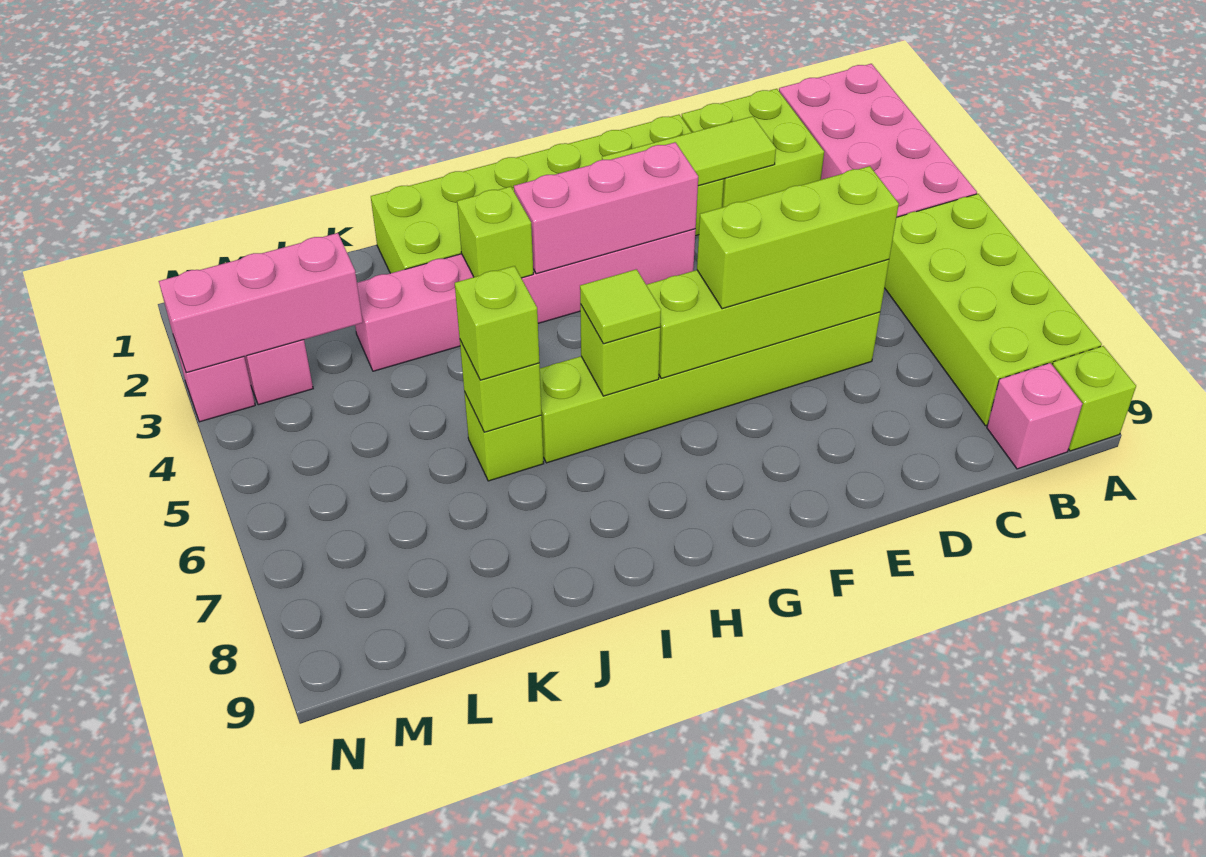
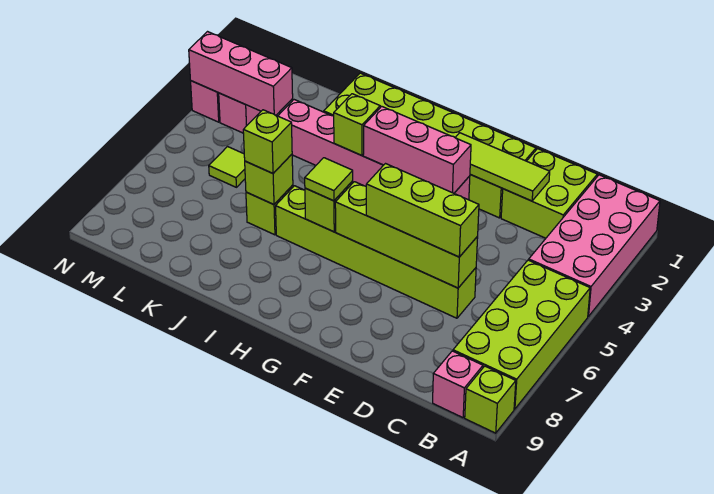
none -> lime 1x1 tile [209,147,245,187]

